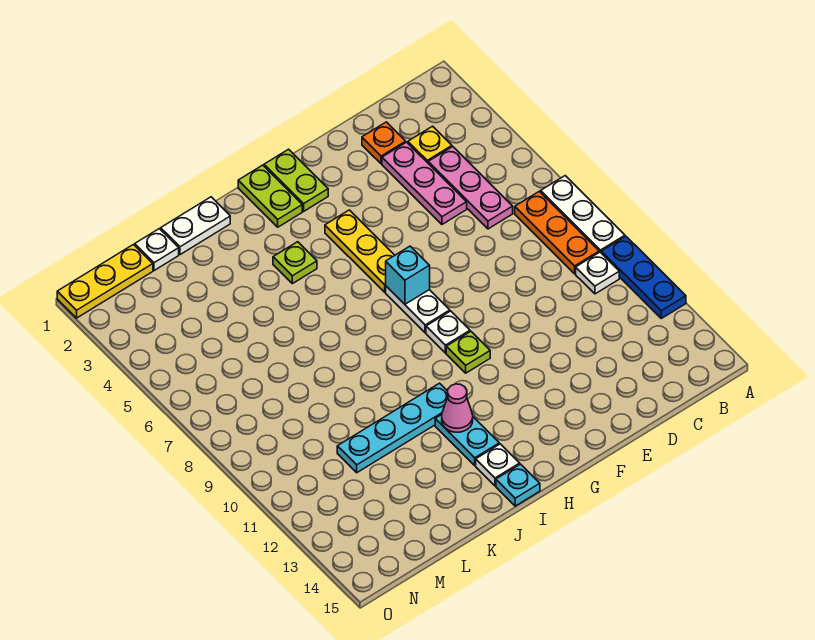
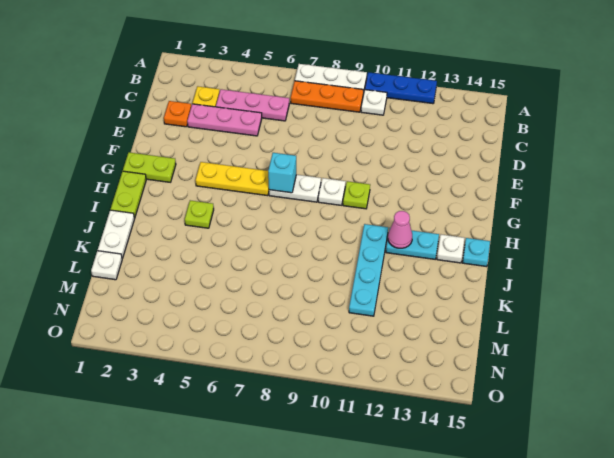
lime 1x2 plate [238,165,302,227] -> lime 1x2 plate turned to [111,171,146,218]
yellow 1x3 plate [57,245,153,318] -> none

